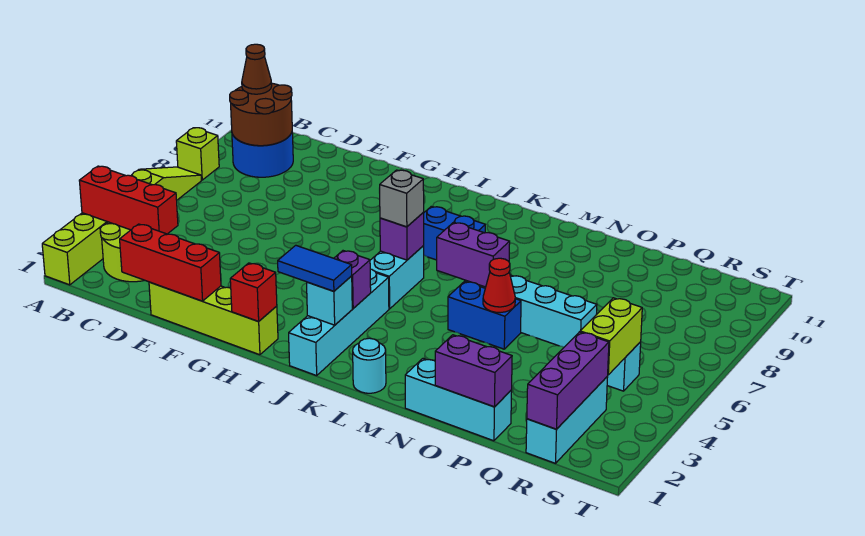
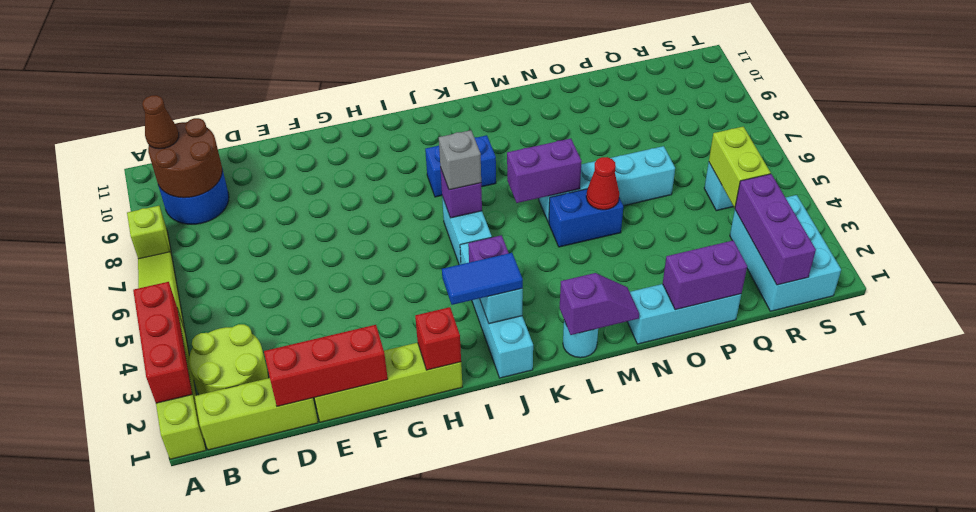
red 1x3 brick [79,166,178,234] -> red 1x3 brick turned to [133,282,192,403]
none -> lime 1x3 brick [195,378,318,450]
none -> purple 1x2 slope [560,273,639,335]
cyan 1x3 brick [526,377,608,463] -> cyan 2x3 brick [730,195,841,311]

